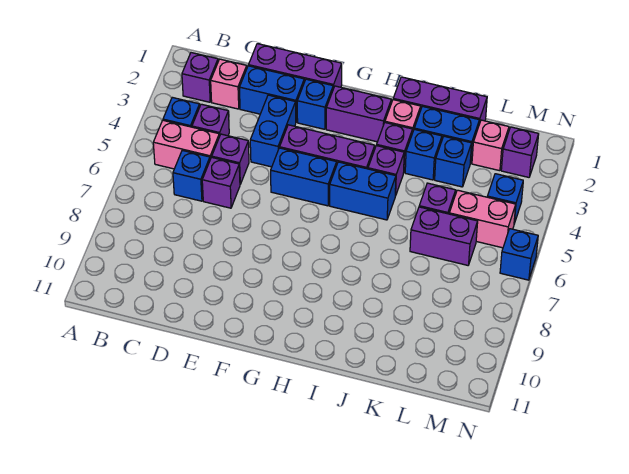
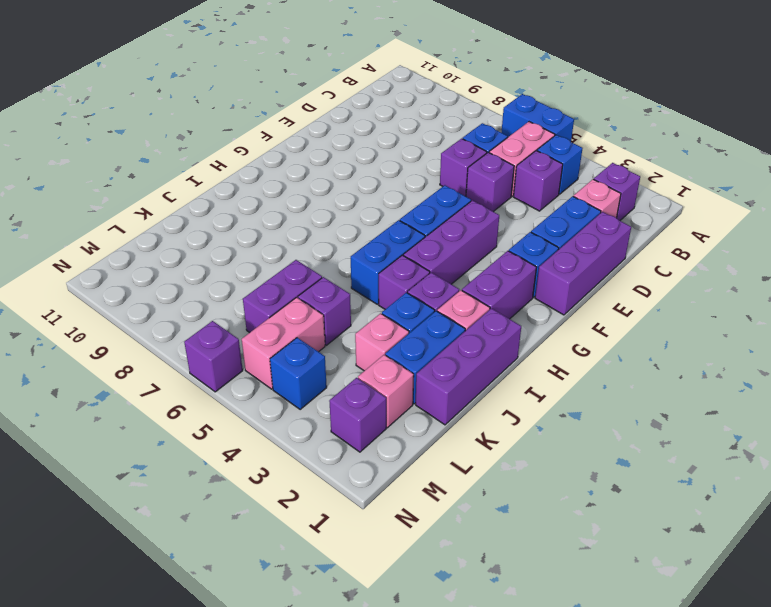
blue 1x2 brick [250,95,296,167] -> blue 1x2 brick moved to [501,94,574,142]
blue 1x1 brick [435,136,472,187] -> pink 1x1 brick [355,313,409,371]
blue 1x1 brick [500,229,538,280] -> purple 1x1 brick [184,321,243,392]

